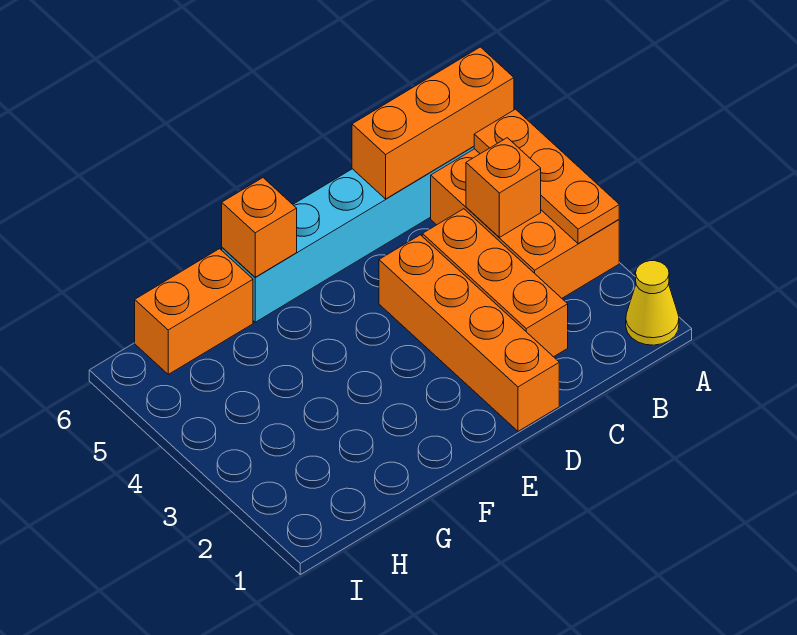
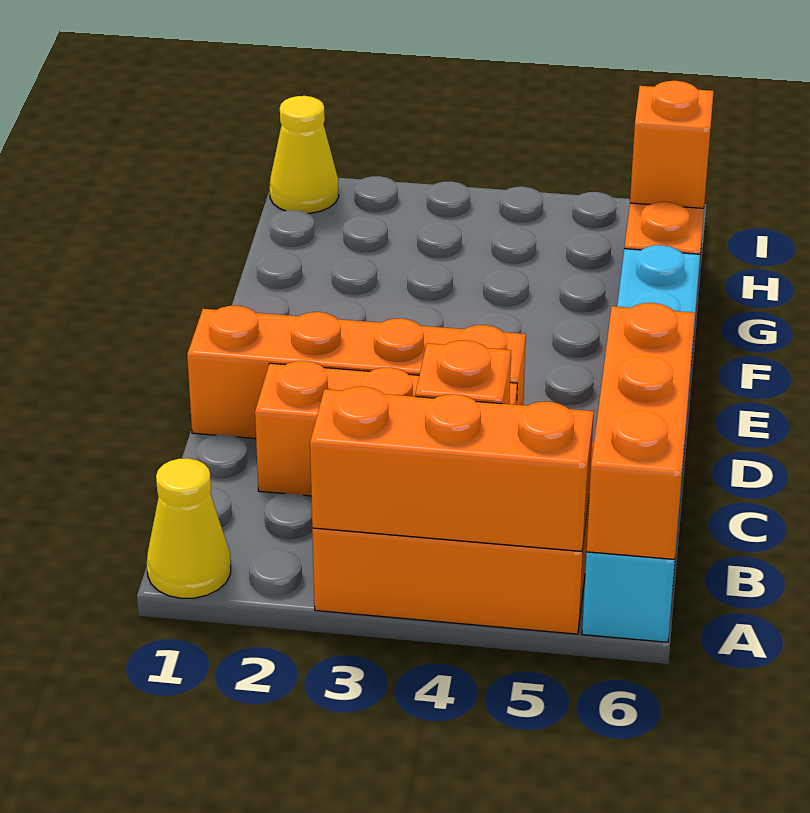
orange 1x3 plate [474,109,619,244] -> orange 1x3 brick [310,387,594,551]
orange 1x1 brick [222,178,297,277] -> orange 1x1 brick moved to [630,81,714,208]
none -> yellow 1x1 cone [270,96,339,213]

